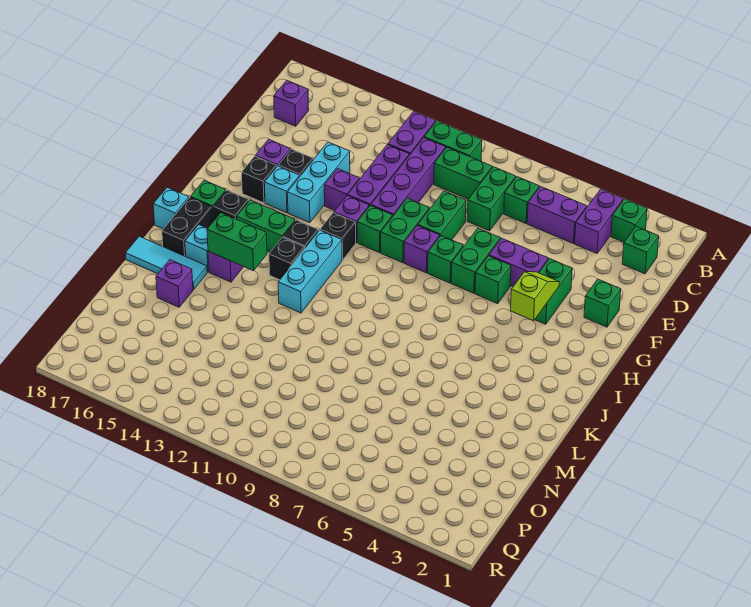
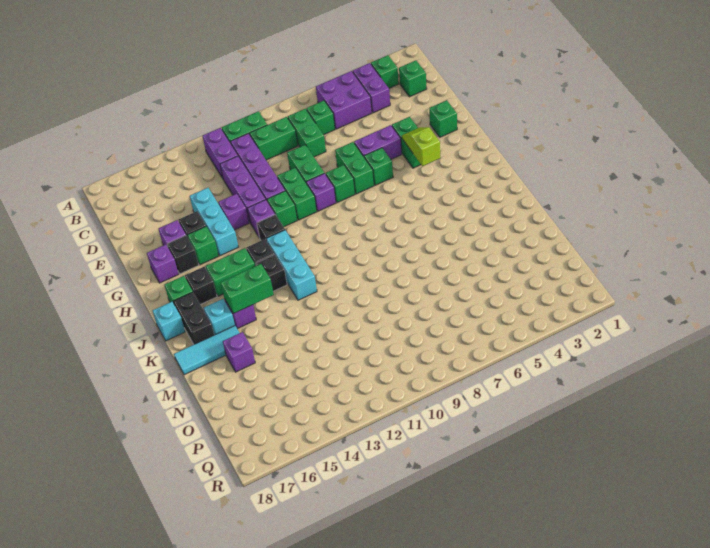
purple 1x2 brick [527,186,587,243] -> purple 2x2 brick [316,71,372,129]
purple 1x1 brick [274,80,309,126] -> purple 1x1 brick moved to [147,244,178,283]
cyan 1x1 brick [264,166,300,213] -> green 1x1 brick [187,227,219,265]

